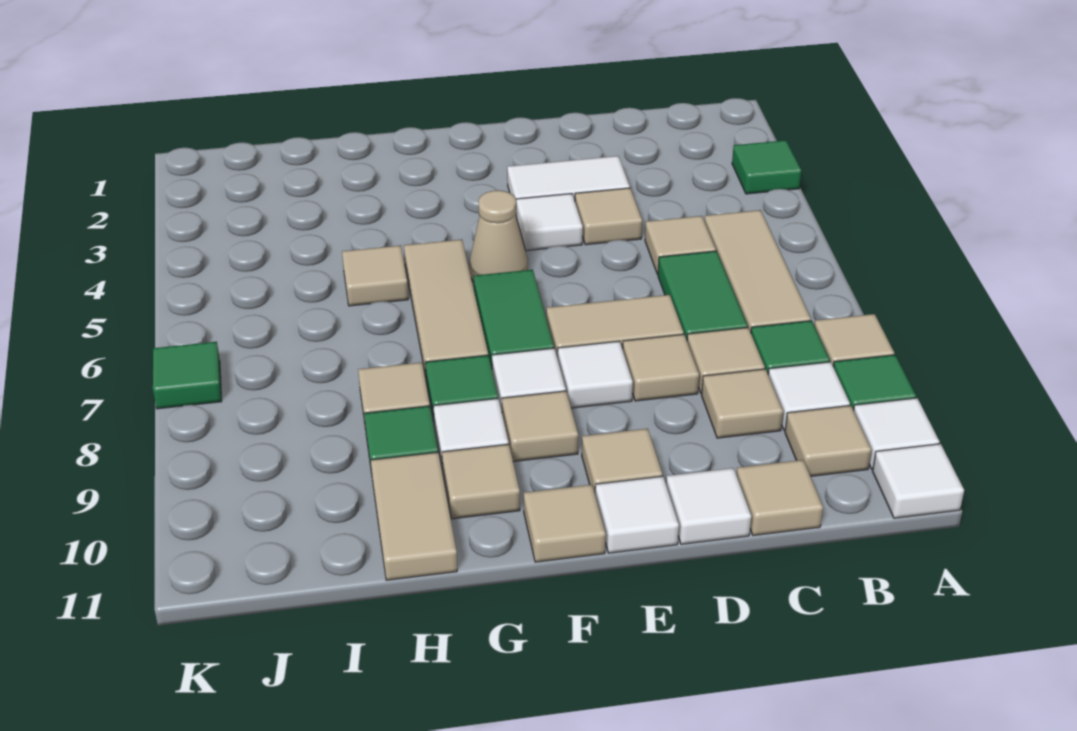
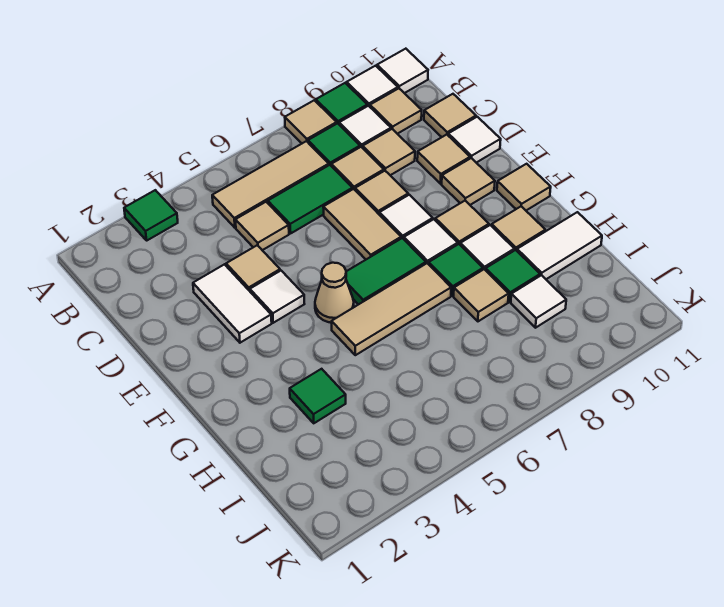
white 1x1 tile [595,476,679,553] -> white 1x1 tile moved to [511,275,566,328]
tan 1x1 tile [342,245,408,306] -> tan 1x1 tile moved to [417,135,470,184]
tan 1x2 tile [371,452,457,580] -> white 1x2 tile [517,212,602,279]
green 1x1 tile [153,342,222,409] -> green 1x1 tile moved to [290,369,346,423]

